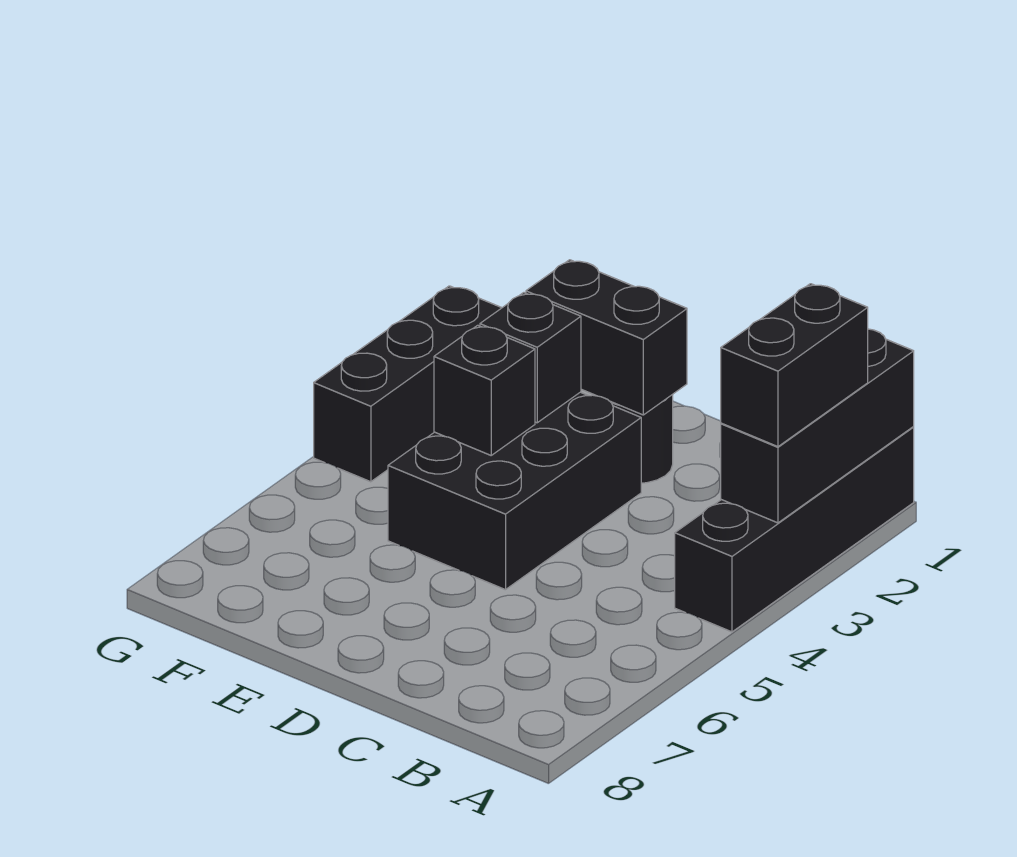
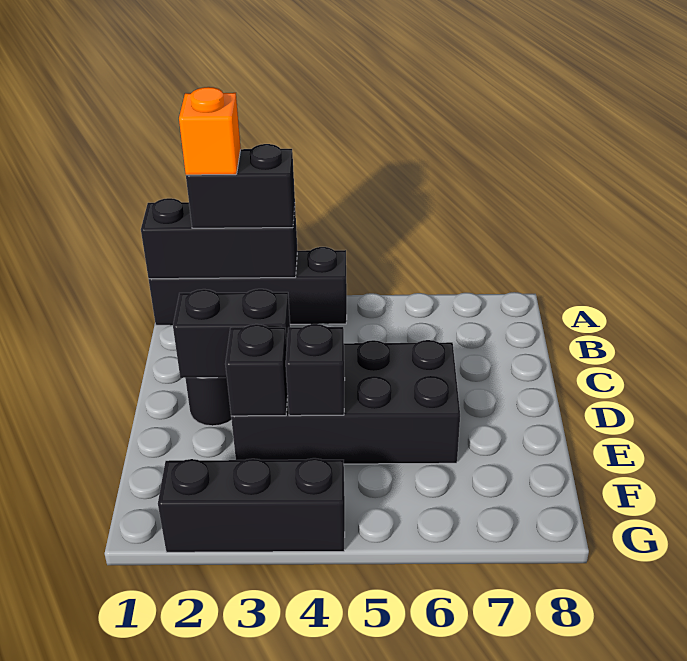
none -> orange 1x1 brick [179,87,241,175]
black 1x2 brick [526,260,687,415] -> black 1x2 brick turned to [173,289,290,378]
black 2x3 brick [388,392,641,590] -> black 2x4 brick [231,340,460,464]

